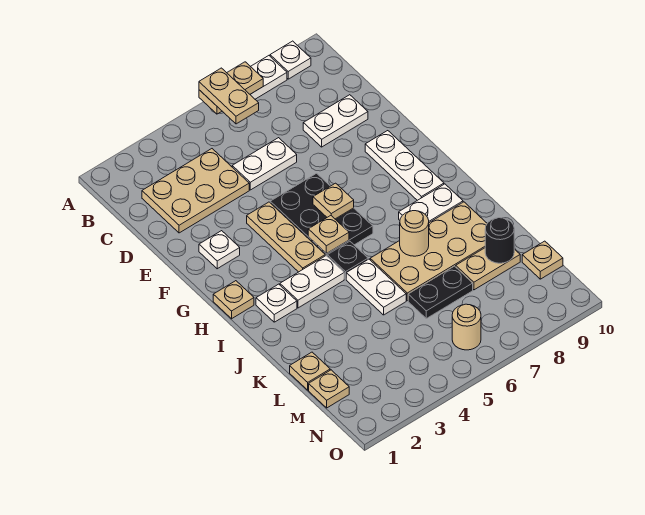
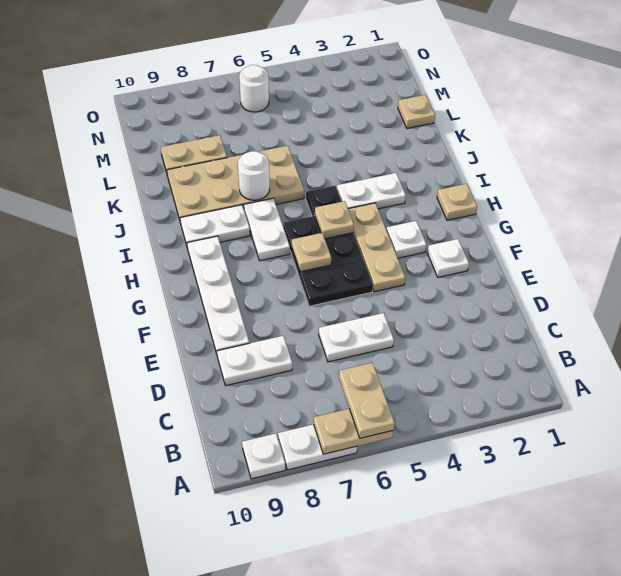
tan 2x3 plate [142,149,249,233] -> none
white 1x3 plate [365,131,444,200] -> white 1x4 plate [187,236,249,354]
white 1x1 plate [256,284,297,322] -> white 1x1 plate moved to [387,221,426,258]
white 1x2 plate [346,259,406,315] -> white 1x2 plate moved to [244,198,290,261]
tan 1x1 round brick [400,211,429,256] -> white 1x1 round brick [238,151,270,200]
black 1x2 plate [408,266,473,319] -> none
black 1x1 round brick [485,218,514,263] -> none
tan 1x1 plate [309,370,349,408] -> none
tan 1x1 plate [522,241,563,279] -> none
tan 1x1 round brick [452,304,481,350] -> white 1x1 round brick [239,65,269,112]

